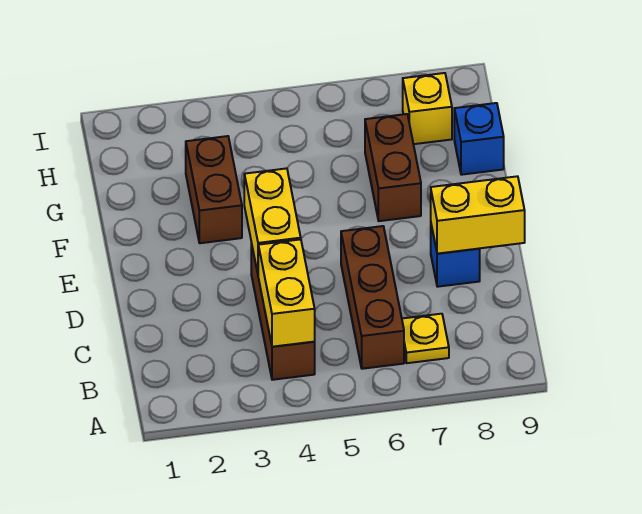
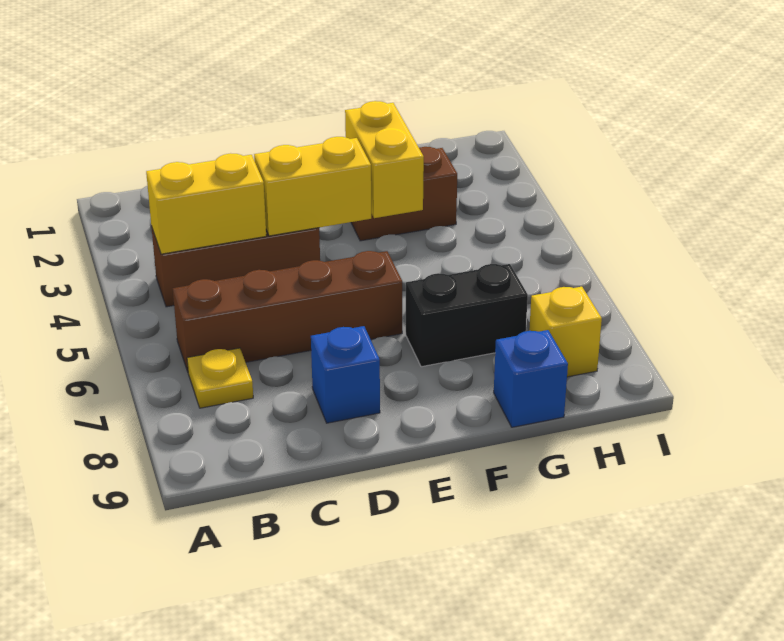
brown 1x3 brick [341,226,404,369] -> brown 1x4 brick [173,251,402,371]
yellow 1x2 brick [431,176,525,254] -> yellow 1x2 brick moved to [345,101,424,218]
brown 1x2 brick [365,114,421,221] -> black 1x2 brick [406,264,528,367]

